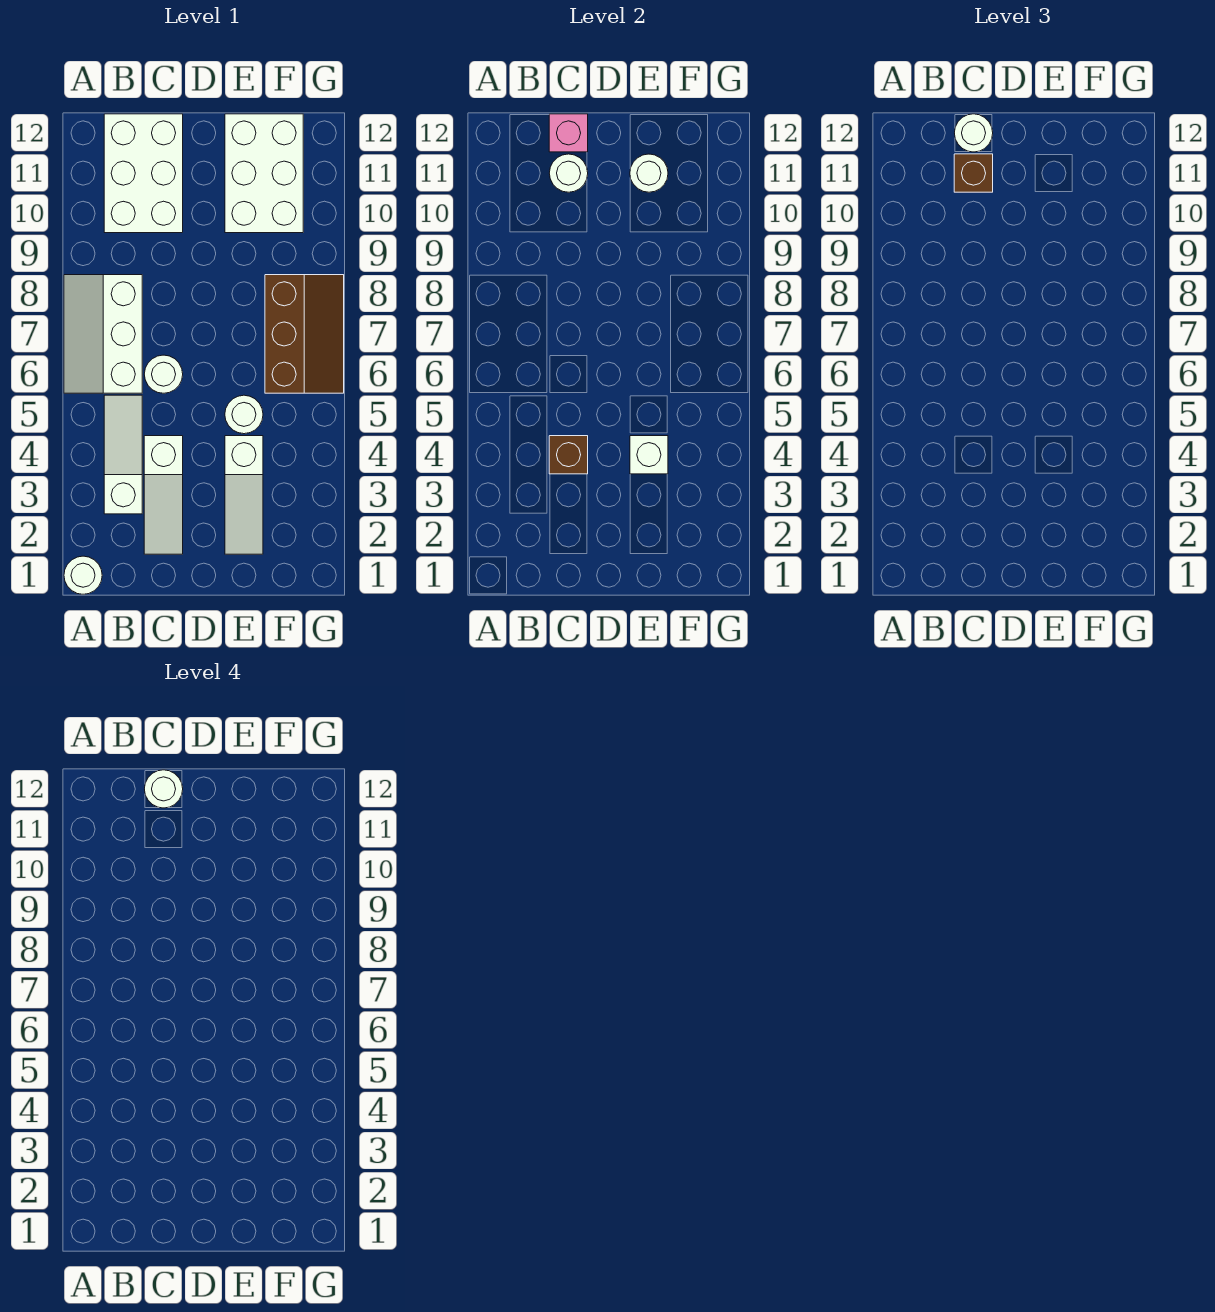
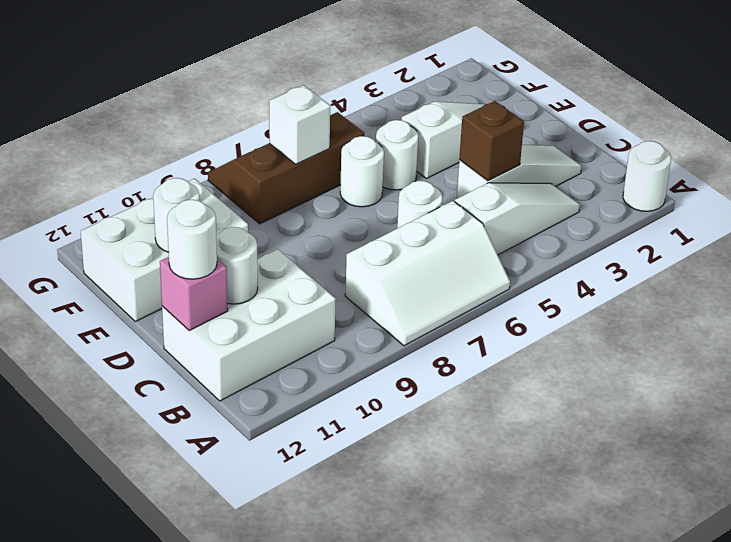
white 1x3 slope [104,395,142,514] -> white 1x3 slope turned to [455,183,580,255]
brown 1x1 brick [954,154,993,192] -> none
white 1x1 round brick [145,770,183,808] -> white 1x1 round brick moved to [340,136,384,207]
white 1x1 brick [630,436,668,474] -> white 1x1 brick moved to [269,85,330,164]

